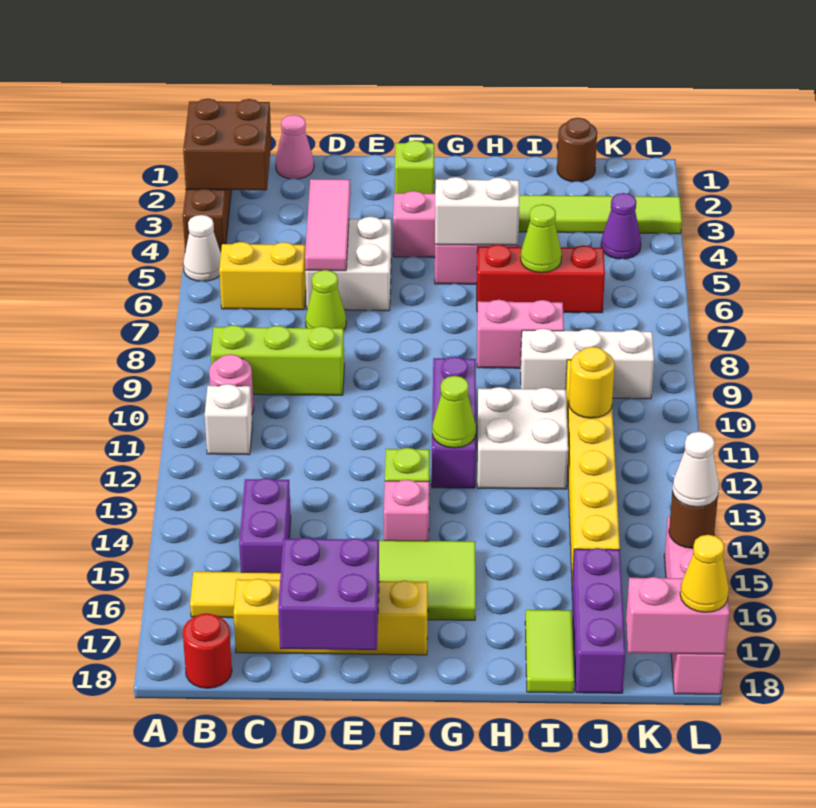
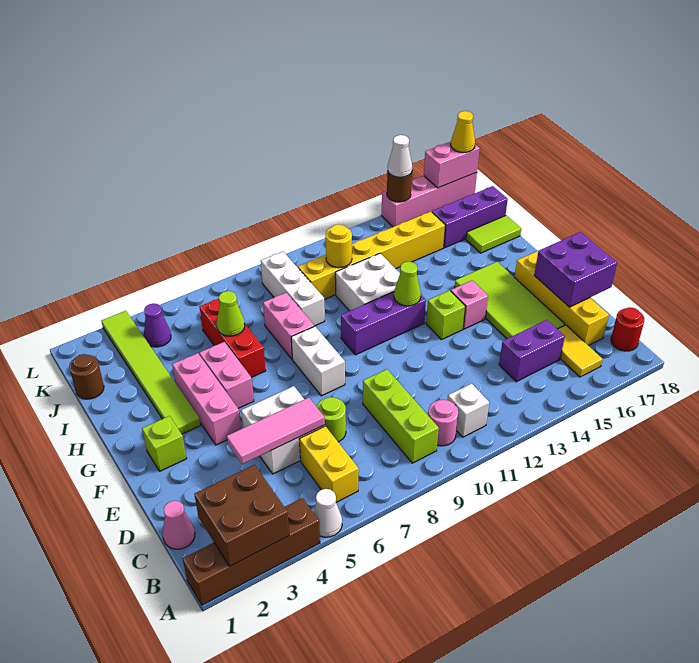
lime 1x1 cone [305,270,346,330] -> lime 1x1 round brick [317,397,346,442]
white 1x2 brick [435,177,519,245] -> white 1x2 brick moved to [291,326,345,396]
pink 1x2 brick [626,577,730,654] -> pink 1x2 brick turned to [424,142,480,188]

